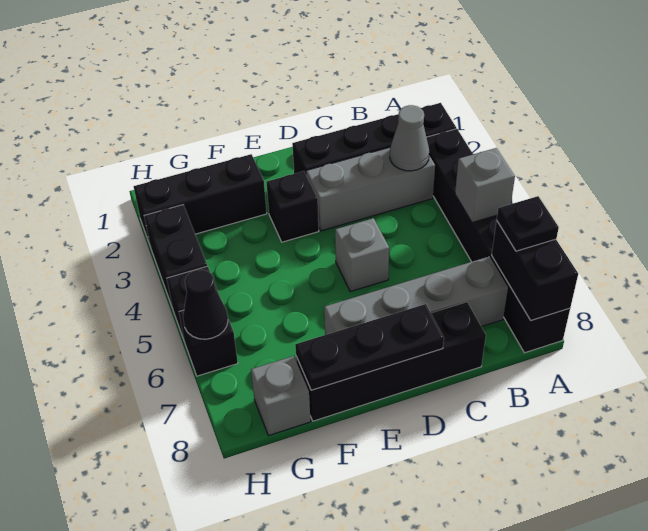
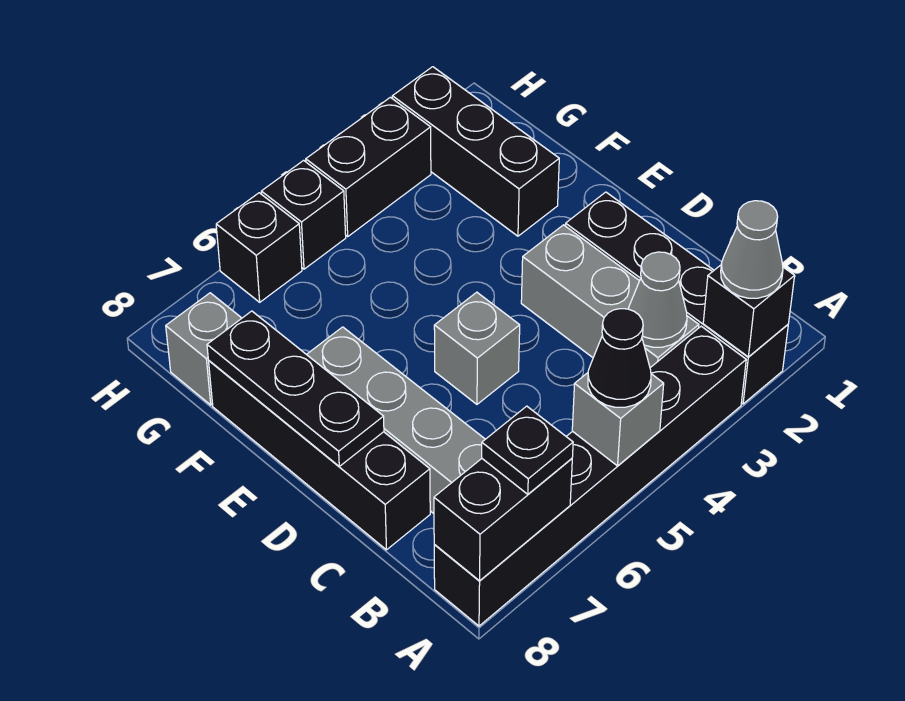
none -> grey 1x1 cone [721,201,783,298]
black 1x1 brick [266,171,319,242] -> black 1x1 brick moved to [703,265,795,357]
black 1x1 cone [183,270,228,339] -> black 1x1 cone moved to [588,309,651,407]

